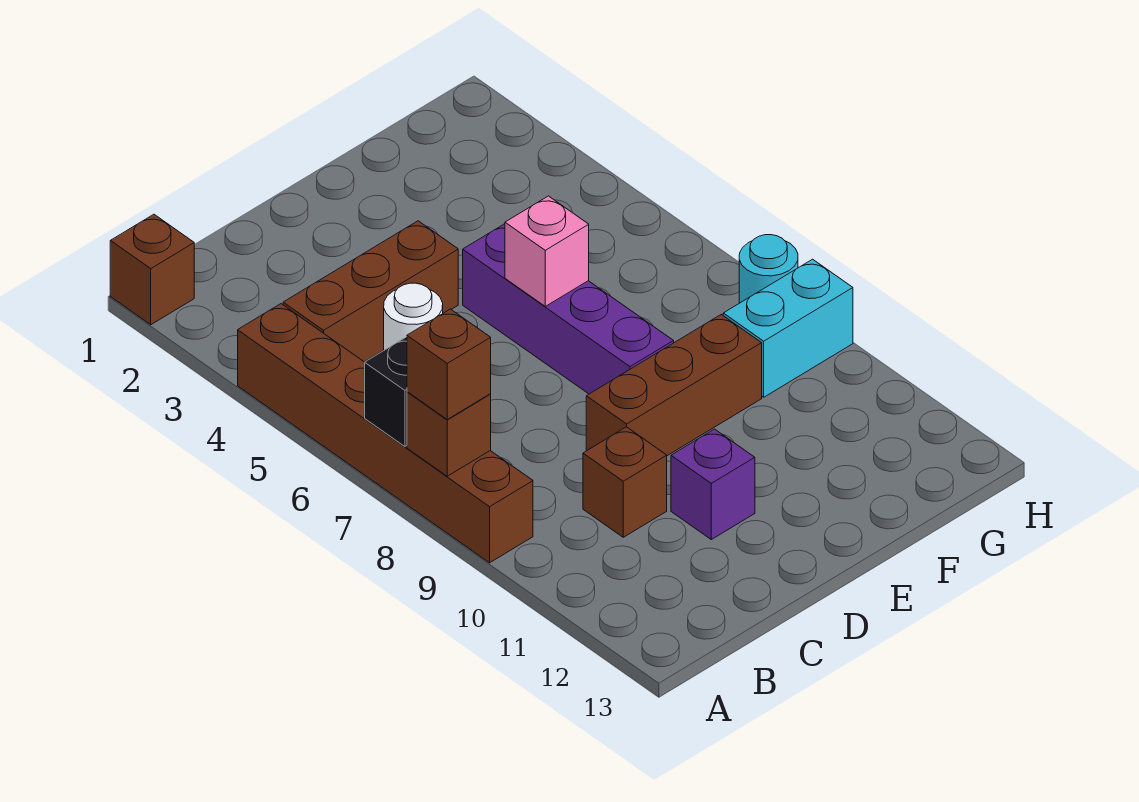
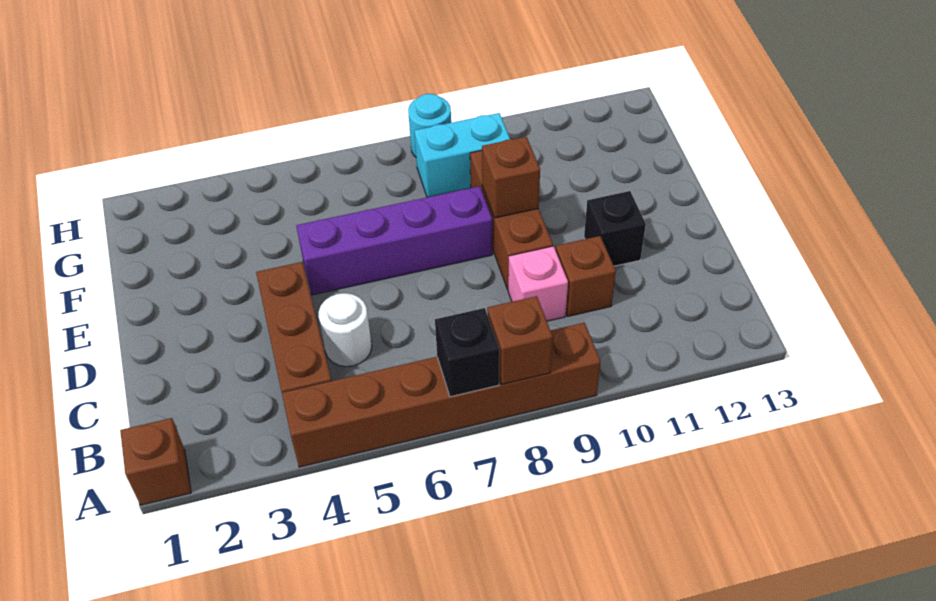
brown 1x1 brick [407,309,491,419] -> brown 1x1 brick moved to [482,137,540,218]
purple 1x1 brick [671,429,755,539] -> black 1x1 brick [584,191,646,266]
pink 1x1 brick [505,196,589,306] -> pink 1x1 brick moved to [508,246,568,321]
cyan 1x2 brick [723,259,853,397] -> cyan 1x2 brick turned to [414,113,510,197]

